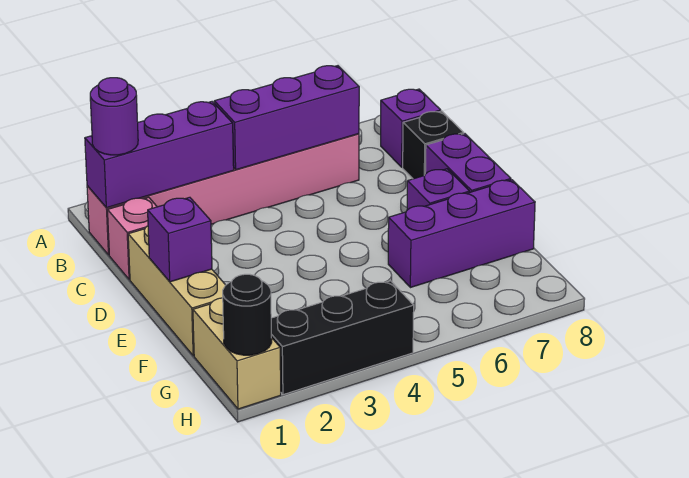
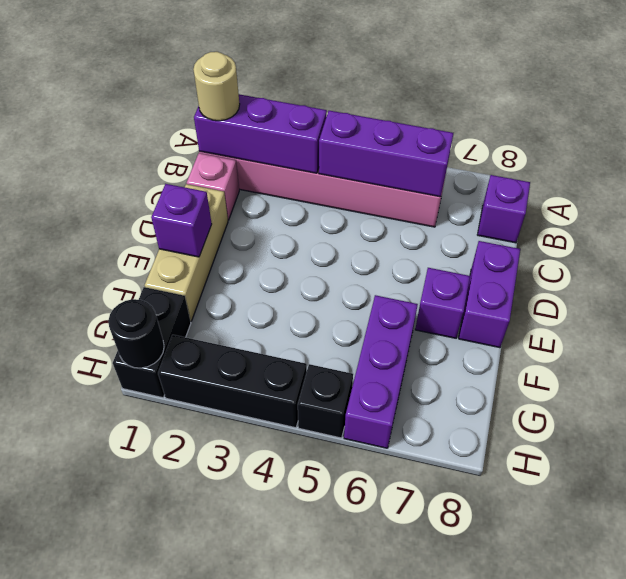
purple 1x1 round brick [90,78,138,155] -> tan 1x1 round brick [193,52,240,121]
black 1x1 brick [403,111,464,179] -> black 1x1 brick moved to [298,364,353,438]
purple 1x3 brick [388,180,535,288] -> purple 1x3 brick turned to [344,295,418,448]
tan 1x2 brick [193,298,281,409] -> black 1x2 brick [113,287,191,398]

